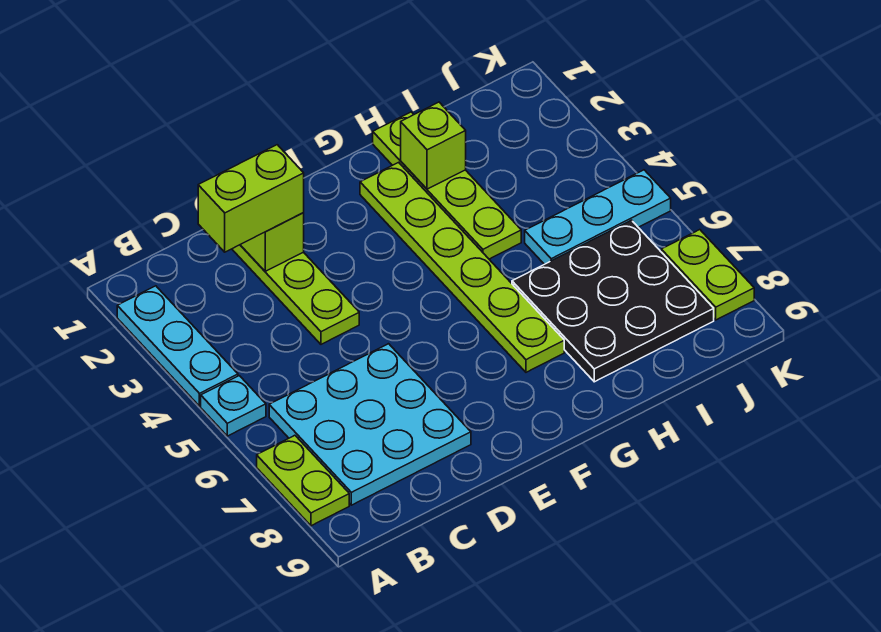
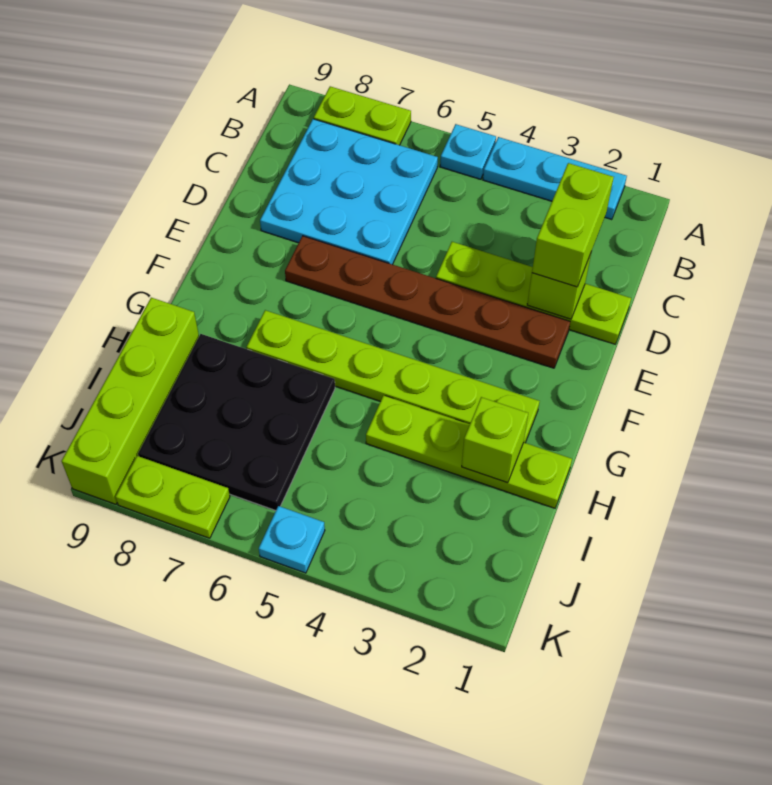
none -> brown 1x6 plate [285,236,570,368]
none -> lime 1x4 brick [61,298,199,504]
cyan 1x3 plate [525,170,671,264] -> cyan 1x1 plate [259,506,325,573]

